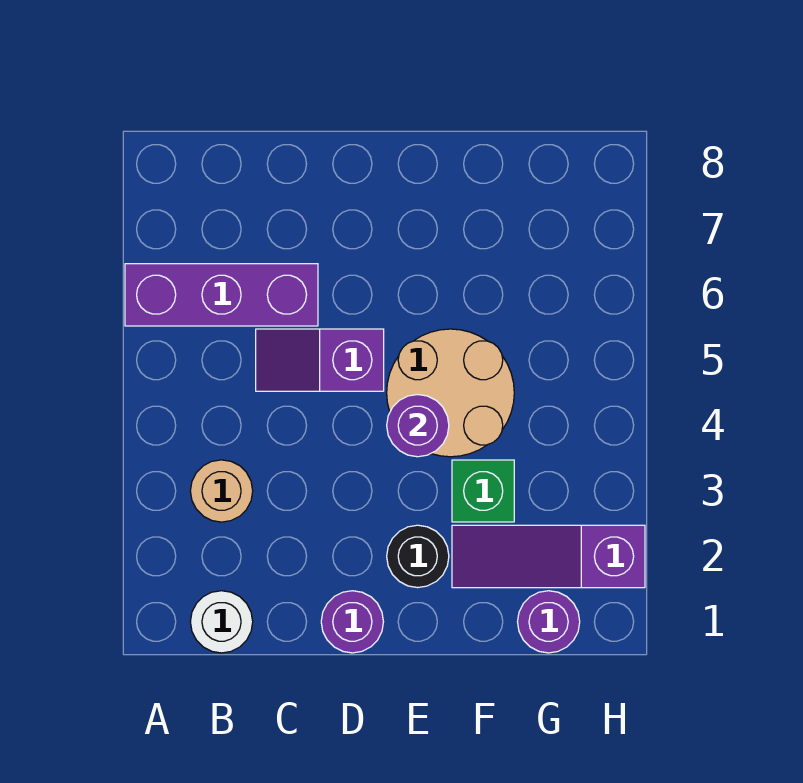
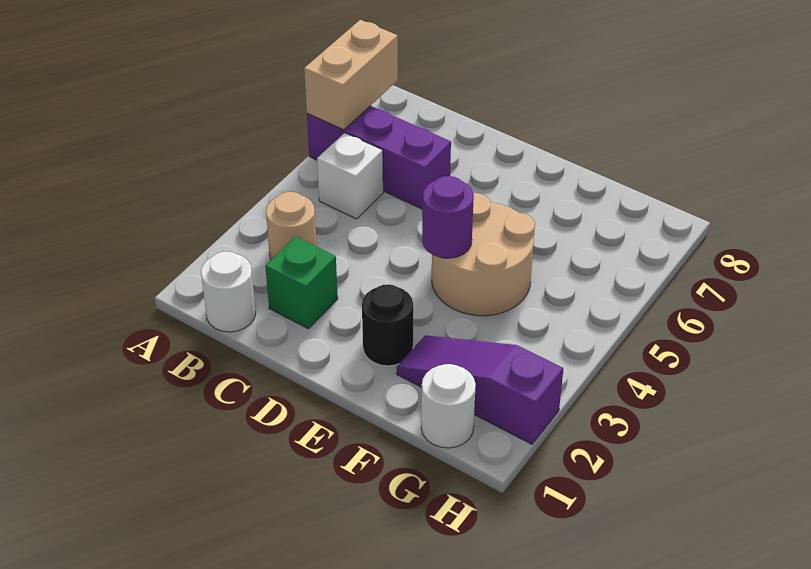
none -> tan 1x2 brick [304,20,398,130]
none -> white 1x1 brick [317,133,383,219]
purple 1x2 slope [256,329,384,391] -> none
purple 1x1 round brick [321,591,383,653] -> none
green 1x1 brick [452,460,514,522] -> green 1x1 brick moved to [265,237,338,329]
purple 1x1 round brick [518,591,580,653] -> white 1x1 round brick [421,364,476,448]

